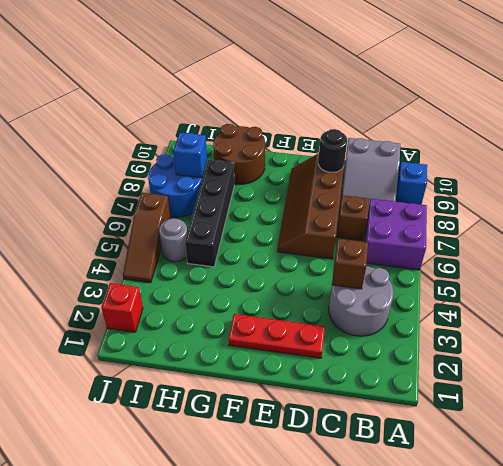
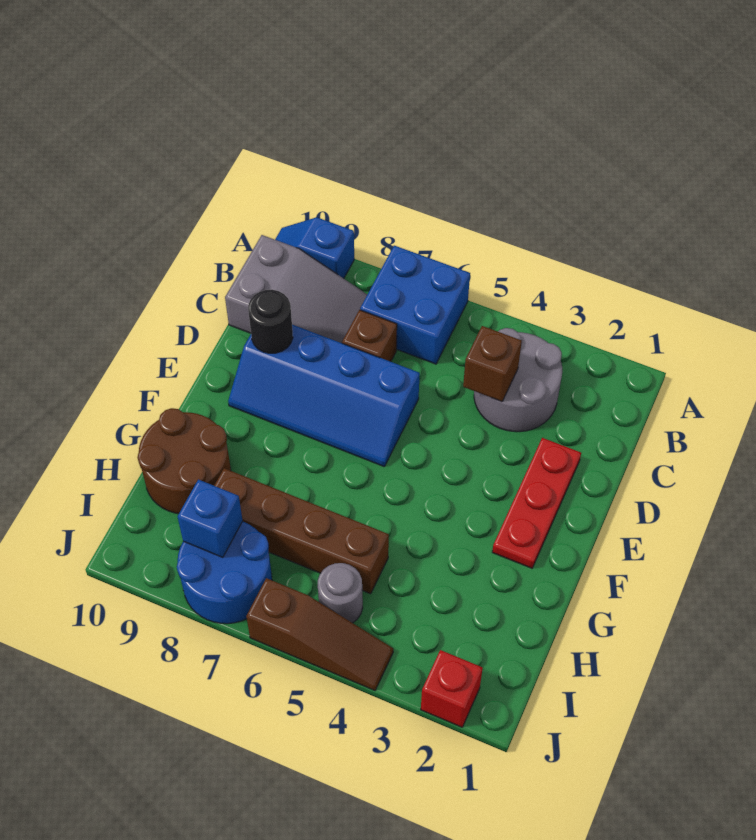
purple 2x2 brick [365,199,427,270] -> blue 2x2 brick [360,246,470,364]
brown 2x4 slope [277,153,344,259] -> blue 2x4 slope [228,325,420,467]
black 1x4 brick [185,160,234,267] -> brown 1x4 brick [214,468,389,594]

